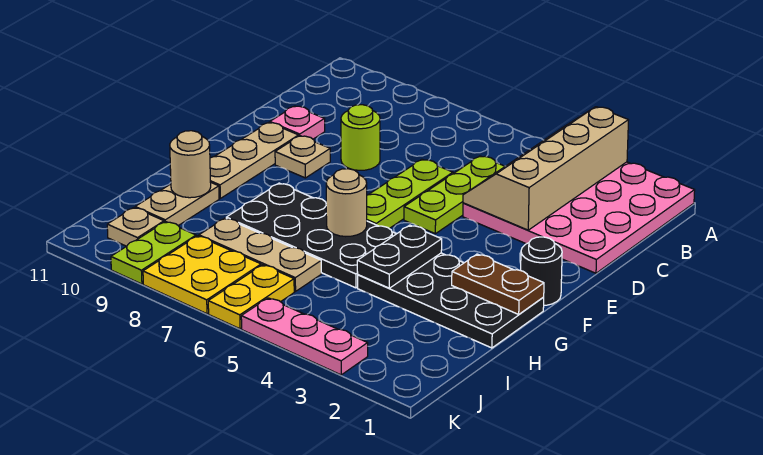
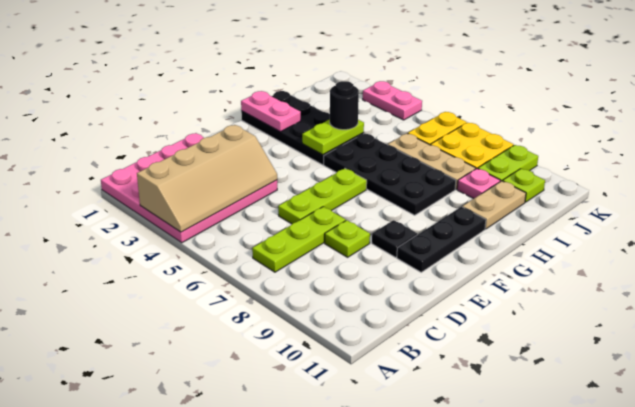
lime 1x3 plate [404,156,505,234] -> lime 1x3 plate moved to [252,207,346,272]
lime 1x1 round brick [341,105,380,170] -> lime 1x1 plate [325,220,370,257]
pink 1x1 plate [270,106,325,139] -> pink 1x1 plate moved to [457,169,500,199]
tan 1x1 plate [275,136,330,178] -> black 1x1 plate [372,220,417,257]
tan 1x3 plate [210,122,299,198] -> black 1x3 plate [397,207,486,272]
black 1x1 round brick [521,237,562,305] -> black 1x1 round brick moved to [330,81,359,130]
brown 1x2 plate [452,254,544,314] -> pink 1x2 plate [241,91,301,132]
black 1x2 plate [357,225,442,288] -> lime 1x2 plate [302,119,364,155]
tan 1x1 round brick [326,169,367,237] -> none
tan 1x1 round brick [170,131,211,198] -> none
tan 1x1 plate [107,208,164,246] -> lime 1x1 plate [503,169,545,202]
pink 1x3 plate [241,298,368,375] -> pink 1x2 plate [363,81,422,120]

